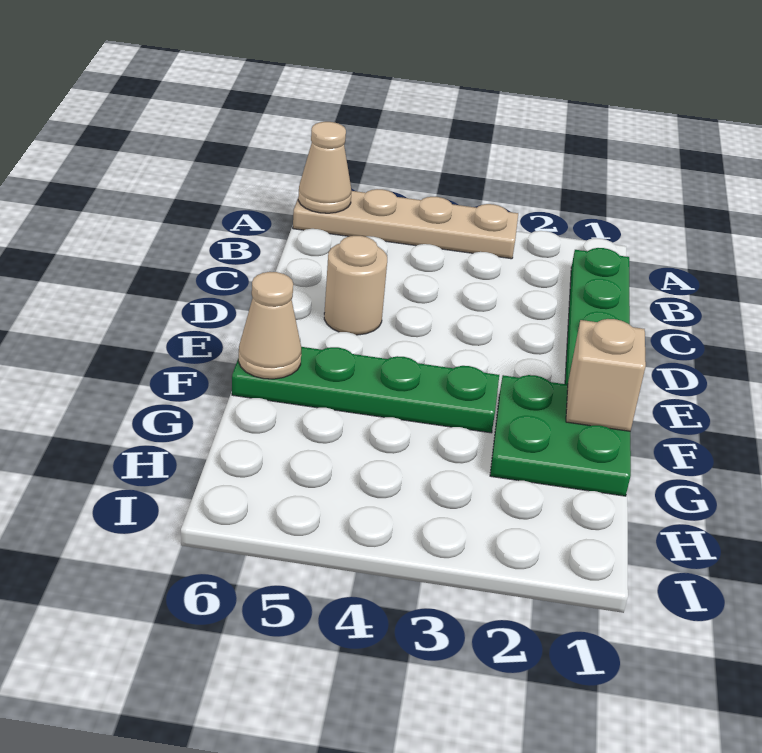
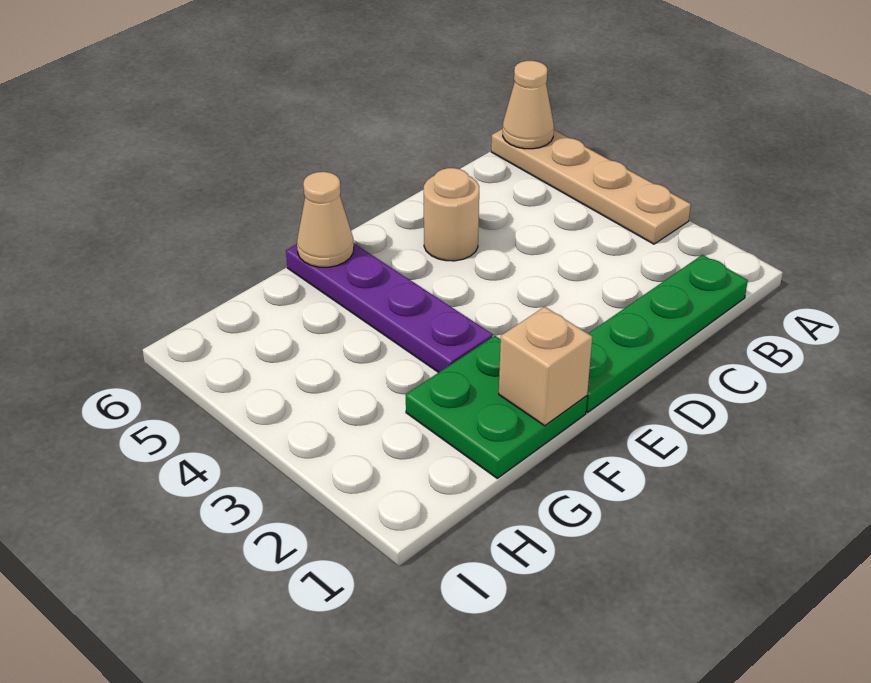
green 1x4 plate [232,347,499,433] -> purple 1x4 plate [286,243,493,372]

